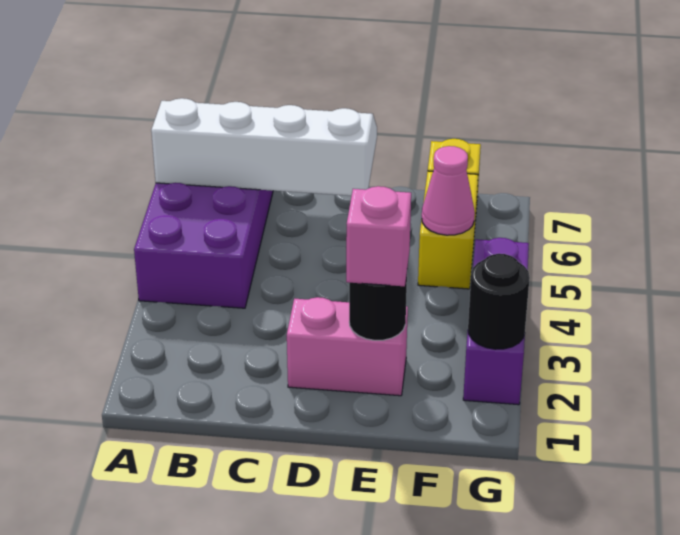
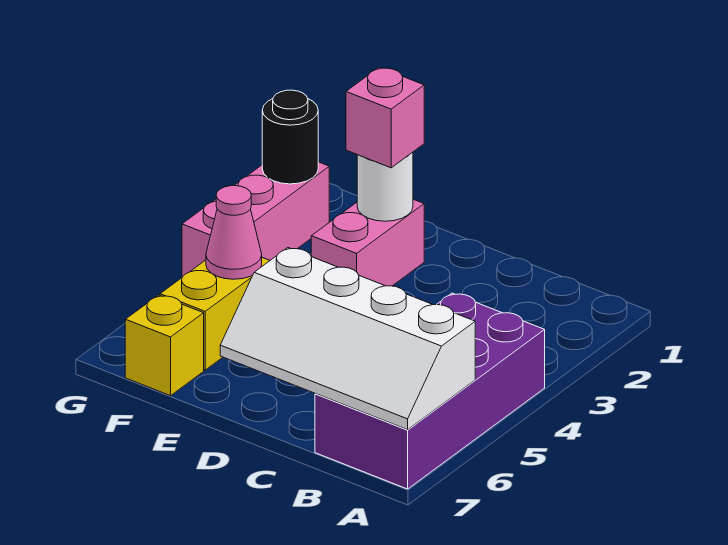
pink 1x2 brick [287,297,408,396] -> pink 1x2 brick turned to [311,199,424,286]
black 1x1 round brick [349,274,407,340] -> white 1x1 round brick [357,152,413,221]
purple 1x3 brick [463,238,529,405] -> pink 1x3 brick [182,162,329,277]

